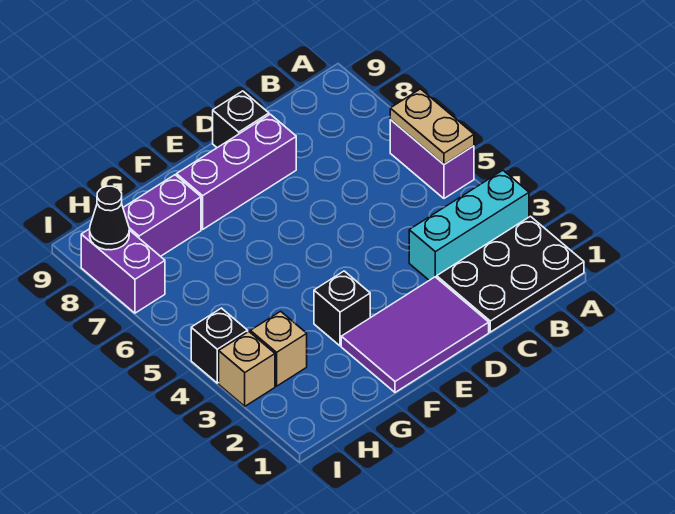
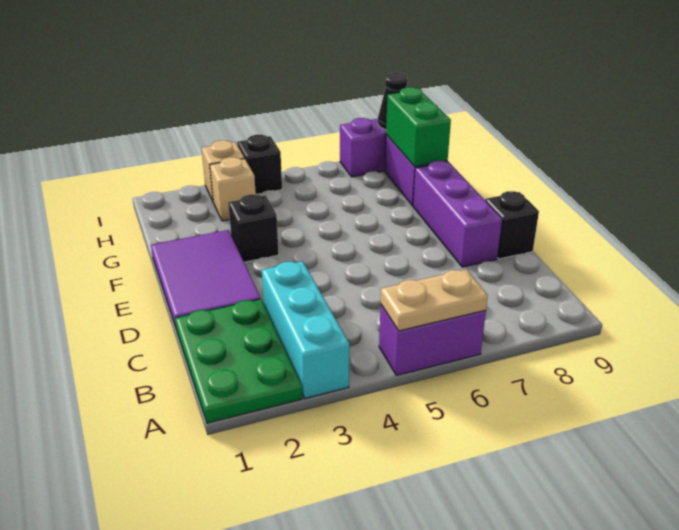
black 2x3 plate [437,216,584,332] -> green 2x3 plate [175,299,302,423]
none -> green 1x2 brick [386,87,451,167]

